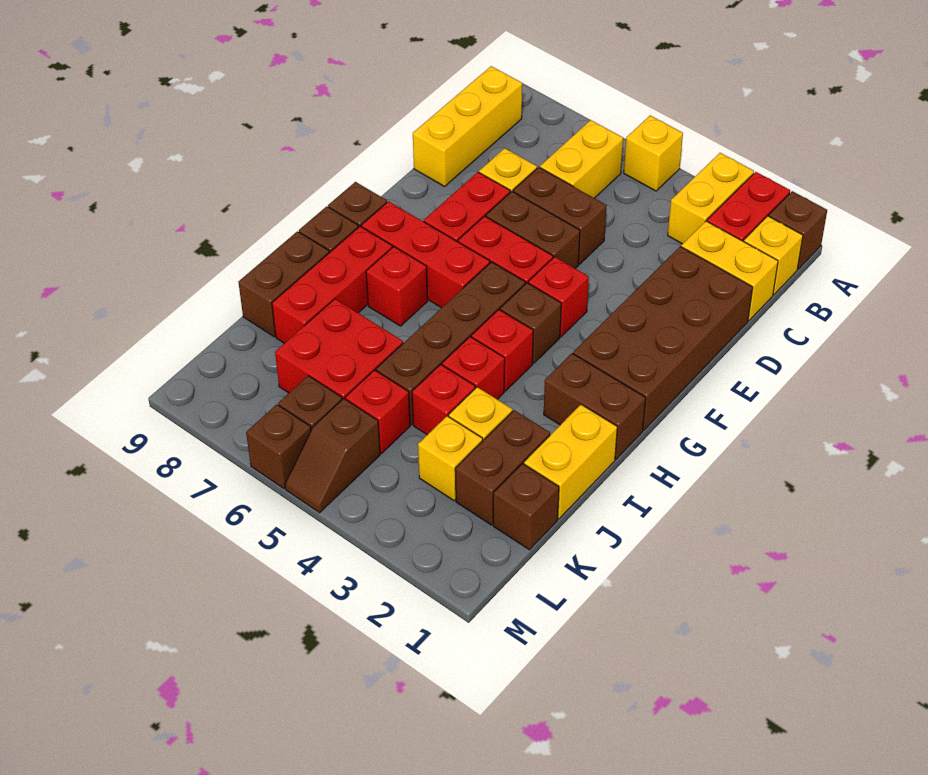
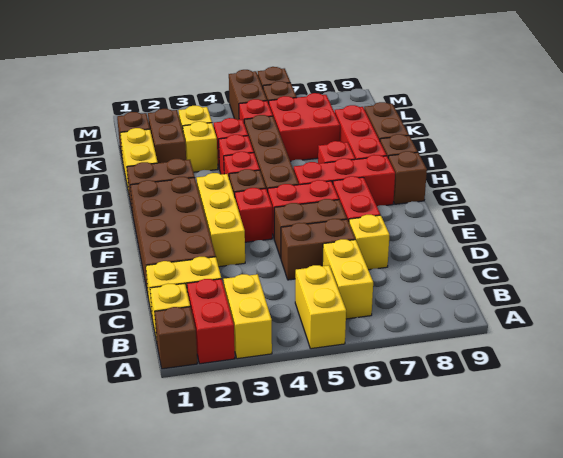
yellow 1x1 brick [624,115,683,191] -> yellow 1x2 brick [295,265,346,349]
yellow 1x3 brick [413,66,522,186] -> yellow 1x3 brick moved to [196,173,245,267]
brown 1x2 slope [285,399,380,513] -> brown 1x2 brick [229,70,267,120]

